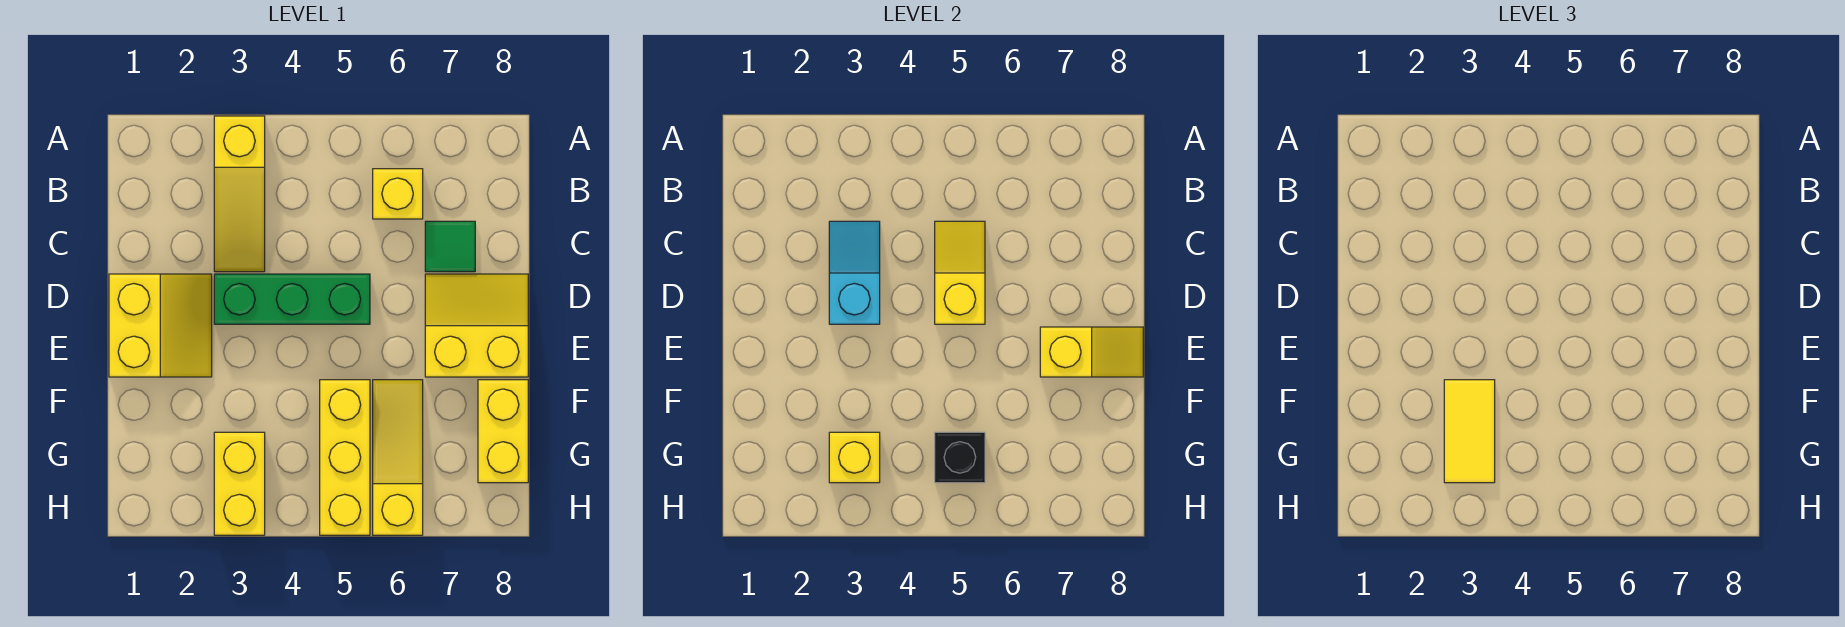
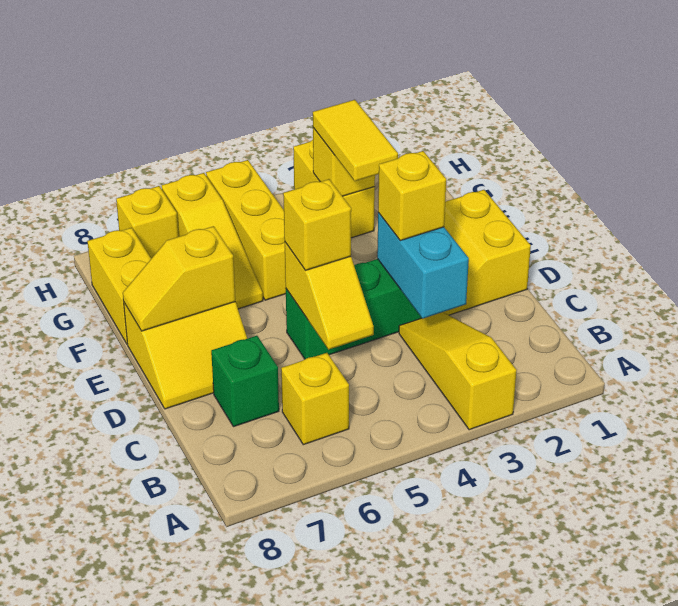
cyan 1x2 slope [829,221,880,324] -> cyan 1x2 brick [377,213,469,319]
green 1x1 tile [425,221,475,272] -> green 1x1 brick [211,336,279,427]
none -> yellow 1x1 brick [378,151,446,241]
none -> yellow 1x1 brick [283,179,351,270]
black 1x1 brick [935,432,985,483] -> none
none -> yellow 1x1 brick [116,186,178,258]

